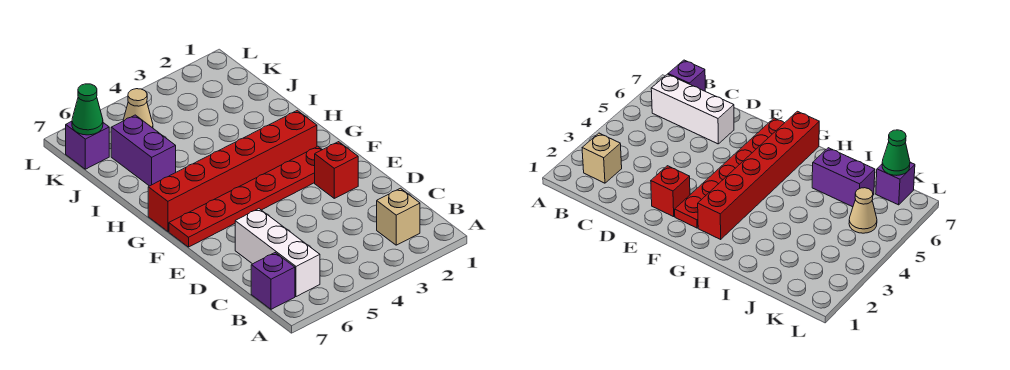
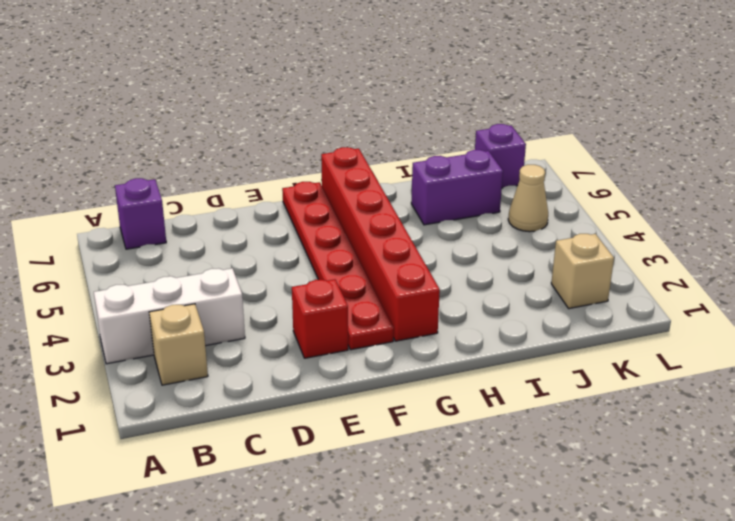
white 1x3 brick [235,209,320,297] -> white 1x3 brick moved to [94,268,245,364]
none -> tan 1x1 brick [551,234,614,309]
green 1x1 cone [72,84,103,135] -> none

